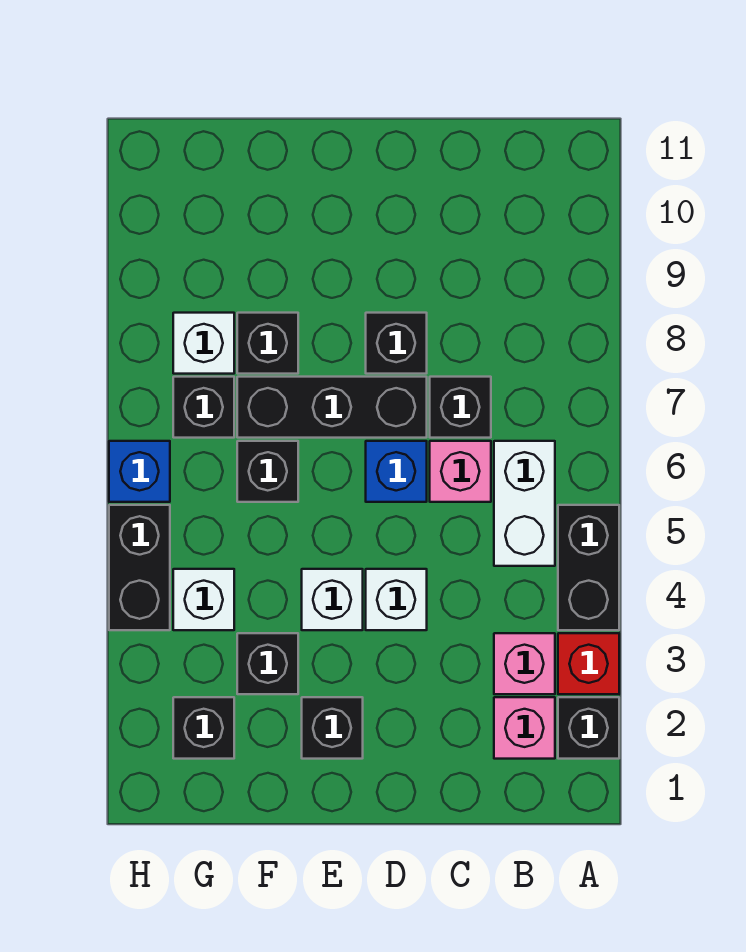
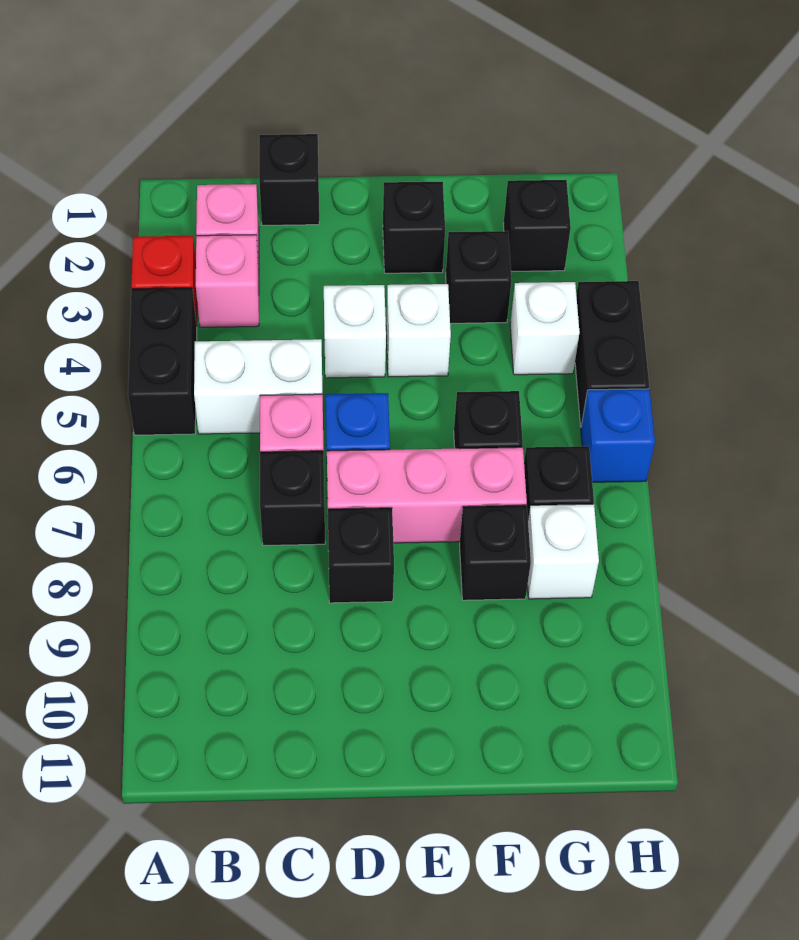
black 1x1 brick [558,697,619,759] -> black 1x1 brick moved to [259,134,319,225]
white 1x2 brick [494,441,555,566] -> white 1x2 brick turned to [194,339,322,434]
black 1x3 brick [237,377,427,438] -> pink 1x3 brick [327,447,527,543]

